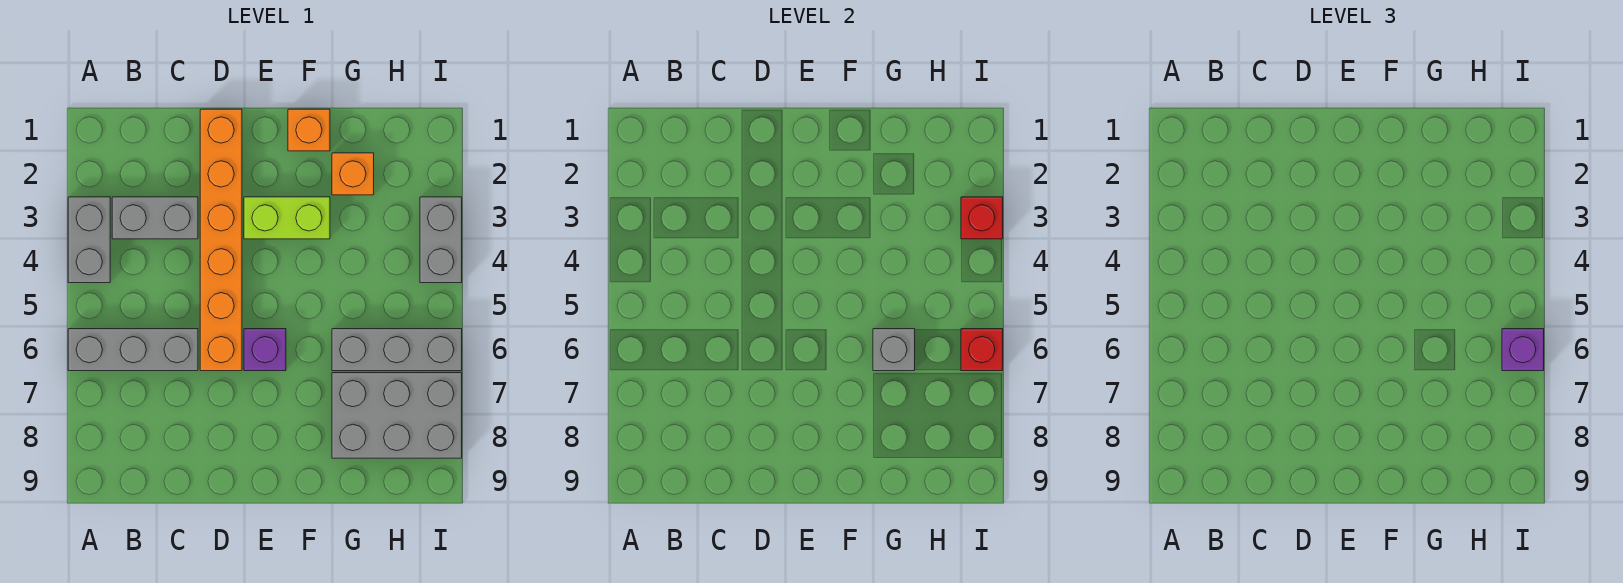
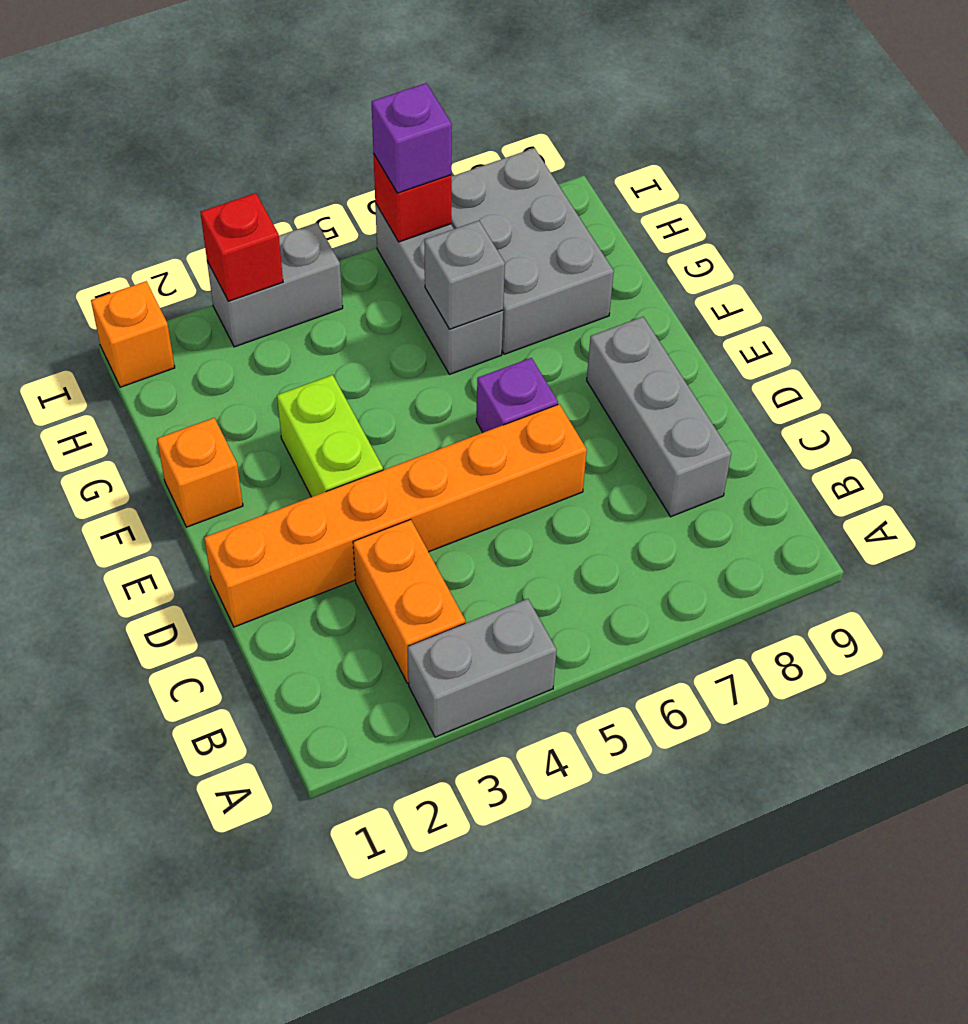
grey 1x3 brick [68,329,198,371] -> grey 1x3 brick moved to [587,317,731,517]
grey 1x2 brick [112,197,198,239] -> orange 1x2 brick [353,519,465,683]
orange 1x1 brick [332,153,374,195] -> orange 1x1 brick moved to [91,281,175,387]

